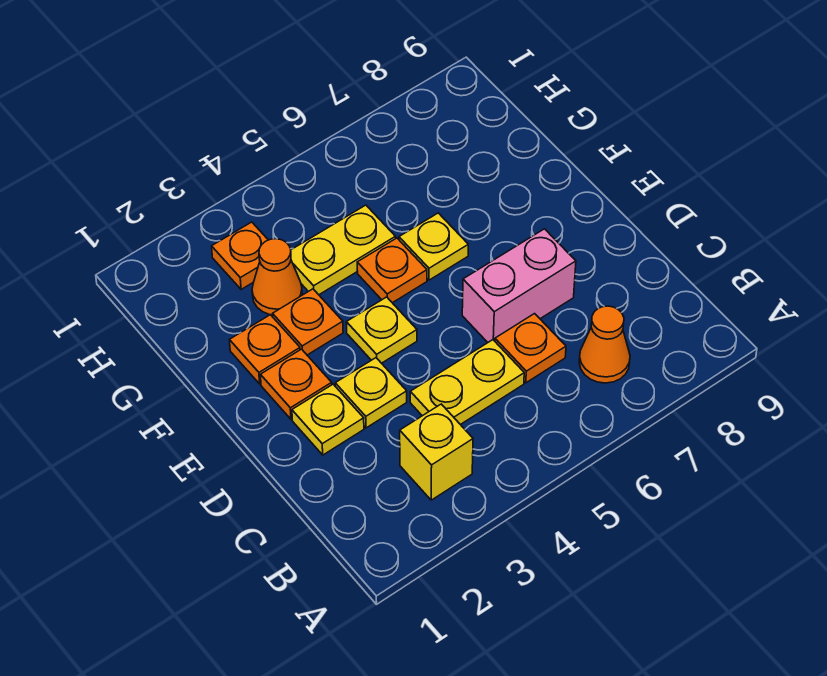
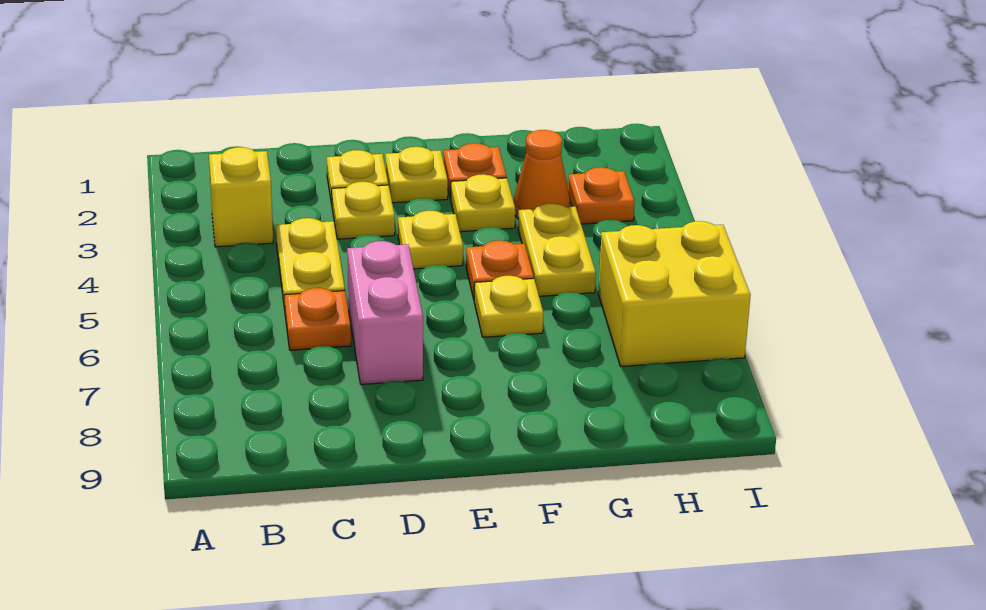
orange 1x1 cone [579,306,630,383] -> none
orange 1x1 plate [261,349,332,419] -> yellow 1x1 plate [385,147,448,203]
orange 1x1 plate [273,289,343,355] -> yellow 1x1 plate [451,174,515,232]
none -> yellow 2x2 brick [598,221,751,366]

